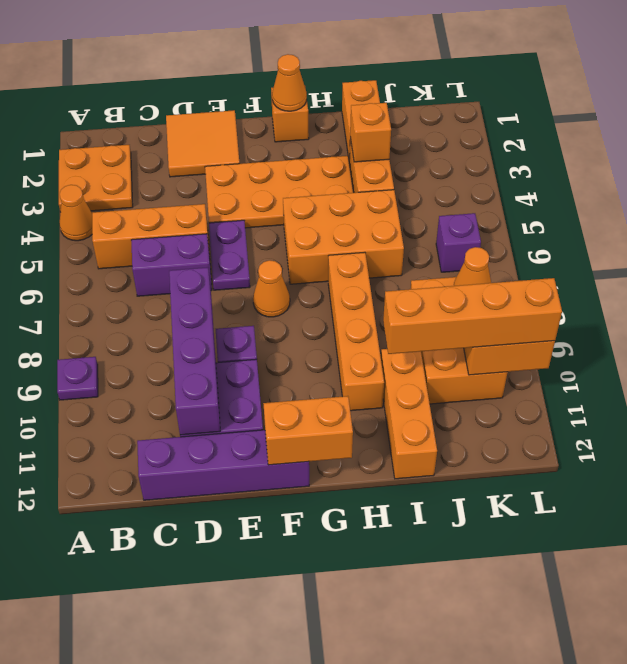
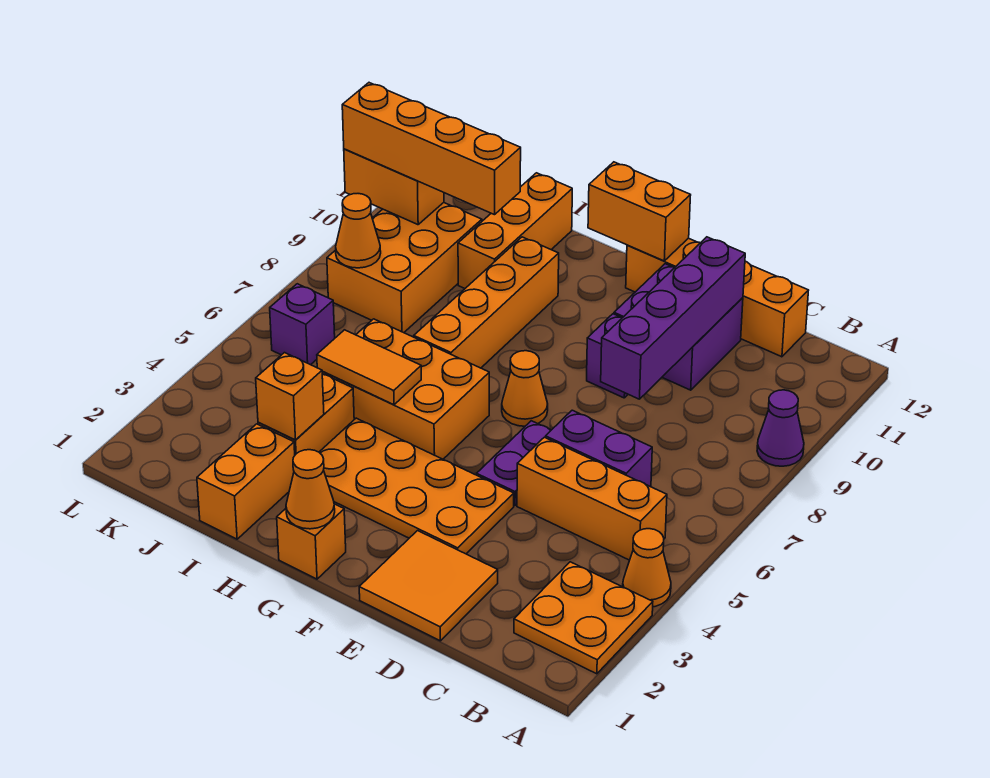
purple 1x1 plate [57,357,98,400] -> purple 1x1 cone [757,390,804,466]
purple 1x4 brick [137,430,309,500] -> orange 1x4 brick [626,238,809,357]
none -> orange 1x2 tile [317,330,421,405]

